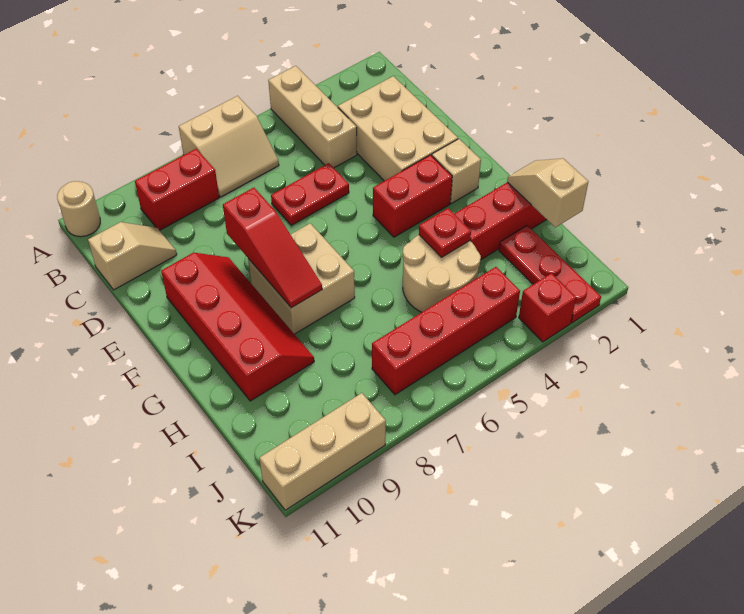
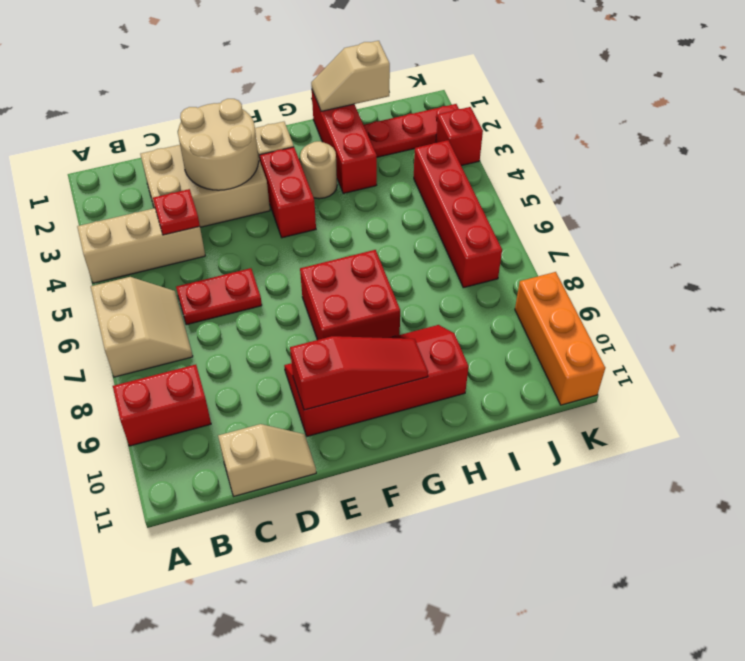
tan 1x1 round brick [57,181,100,237] -> tan 1x1 round brick moved to [300,141,337,199]
red 1x2 brick [135,149,219,230] -> red 1x2 brick turned to [113,365,211,446]
tan 1x2 slope [88,222,177,290] -> tan 1x2 slope turned to [218,424,316,496]
red 1x2 plate [271,163,349,225] -> red 1x2 plate turned to [176,268,262,325]
red 1x3 slope [223,188,322,308] -> red 1x3 slope moved to [290,336,428,410]
tan 2x2 brick [248,223,355,334] -> red 2x2 brick [300,250,400,340]
tan 2x2 round brick [402,235,481,312] -> tan 2x2 round brick moved to [178,99,259,190]
red 1x1 plate [419,208,471,257] -> red 1x1 plate moved to [153,189,200,235]
tan 1x3 brick [259,393,386,510] -> orange 1x3 brick [515,272,605,405]

